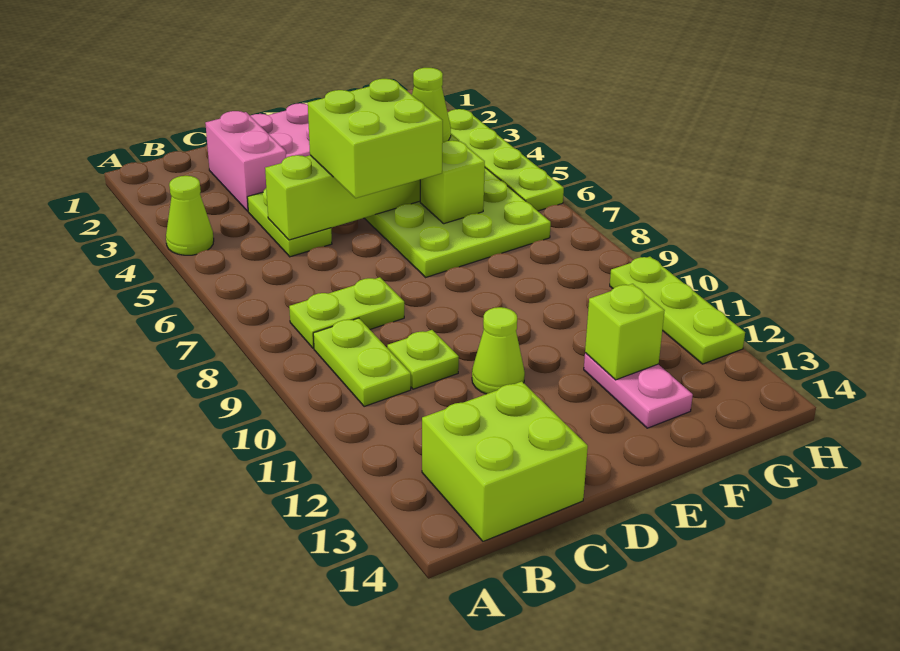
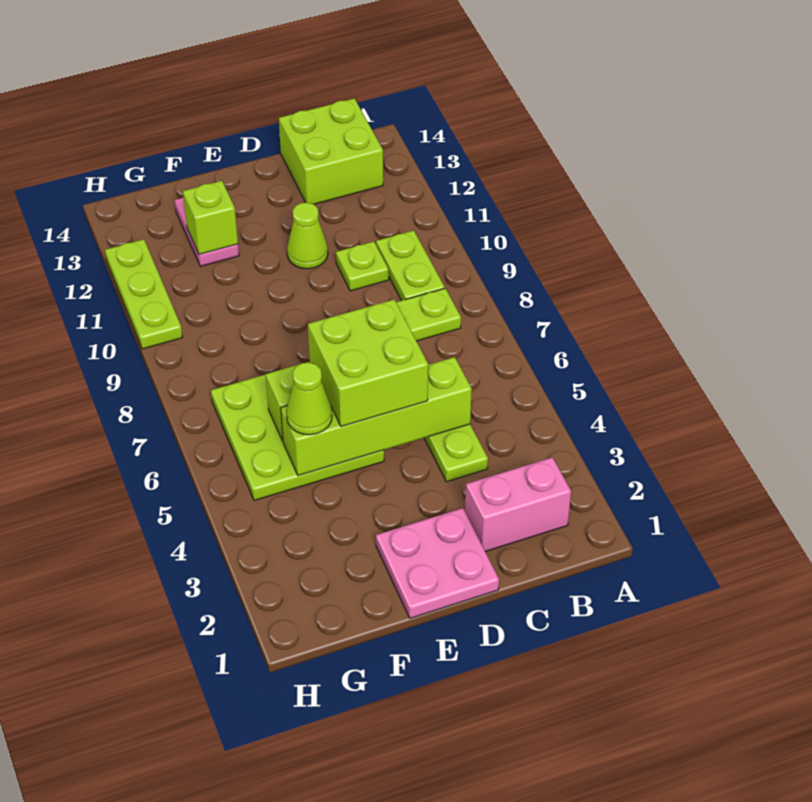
lime 1x1 cone [166,176,214,255] -> none
pink 1x2 brick [205,111,286,211] -> pink 1x2 brick turned to [465,457,571,551]
lime 1x4 plate [448,109,564,211] -> none

